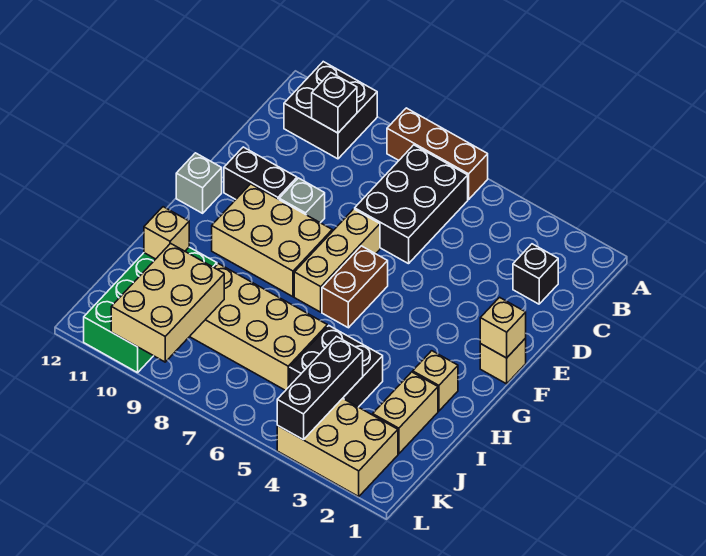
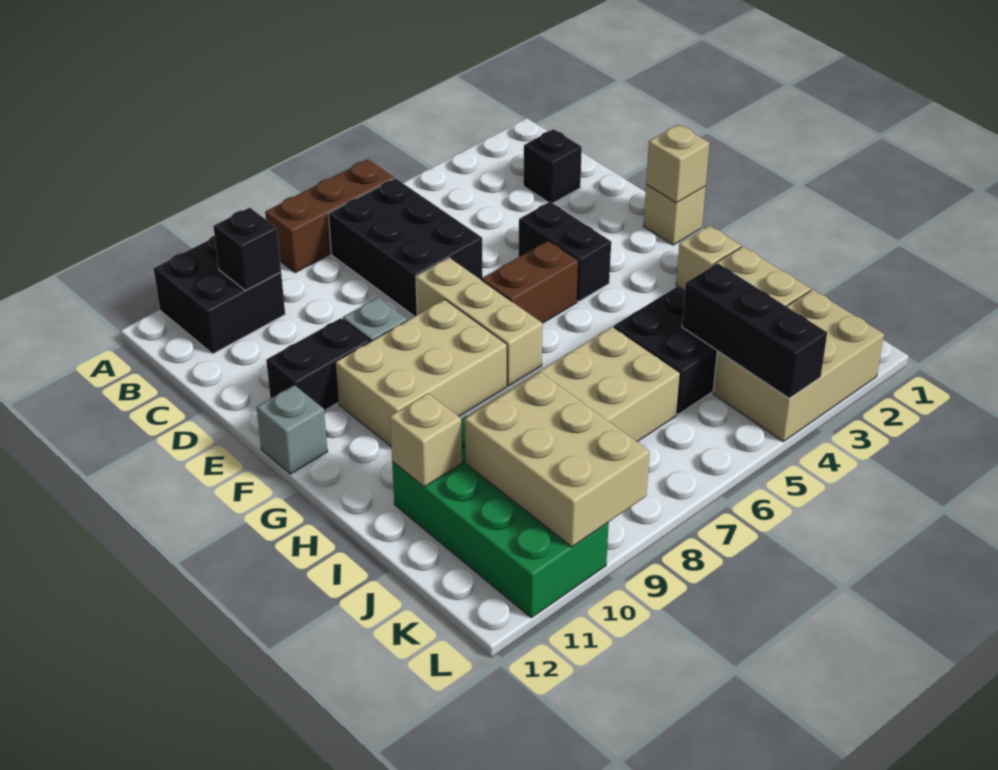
none -> black 1x2 brick [519,202,611,302]
brown 1x2 brick [322,246,388,328] -> brown 1x2 brick turned to [482,241,578,323]

